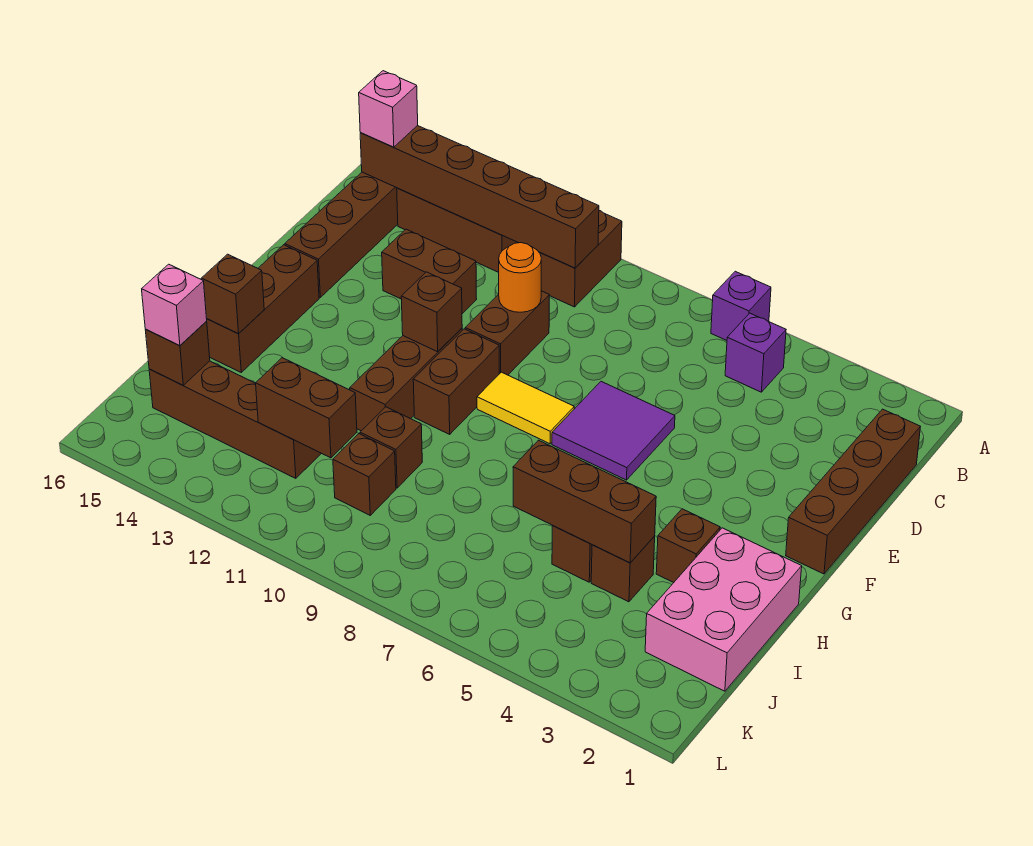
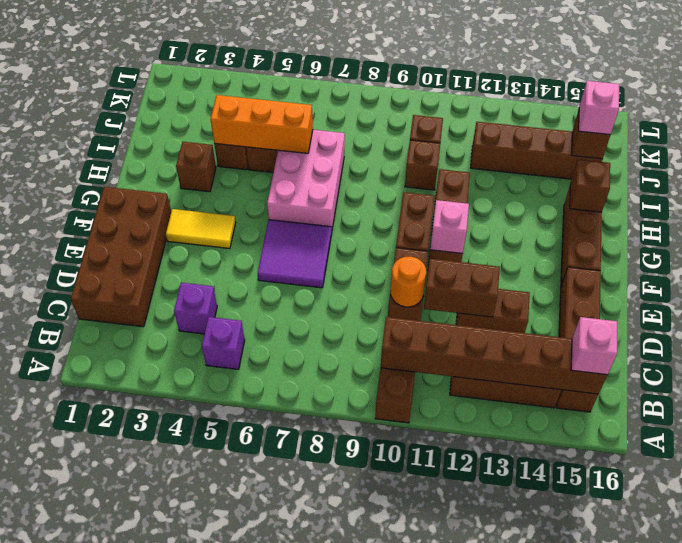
purple 1x1 brick [711,271,771,341] -> purple 1x1 brick moved to [174,283,217,334]
brown 1x4 brick [786,409,920,574] -> brown 2x4 brick [71,187,171,327]
yellow 1x2 tile [477,372,574,444] -> yellow 1x2 tile moved to [166,209,236,249]
brown 1x1 brick [401,272,462,352] -> pink 1x1 brick [430,200,469,253]
pink 2x3 brick [645,528,802,691] -> pink 2x3 brick moved to [267,130,345,229]
brown 1x3 brick [513,440,656,563] -> orange 1x3 brick [211,95,313,153]
brown 1x2 brick [256,358,357,458] -> brown 1x2 brick moved to [424,259,500,317]

